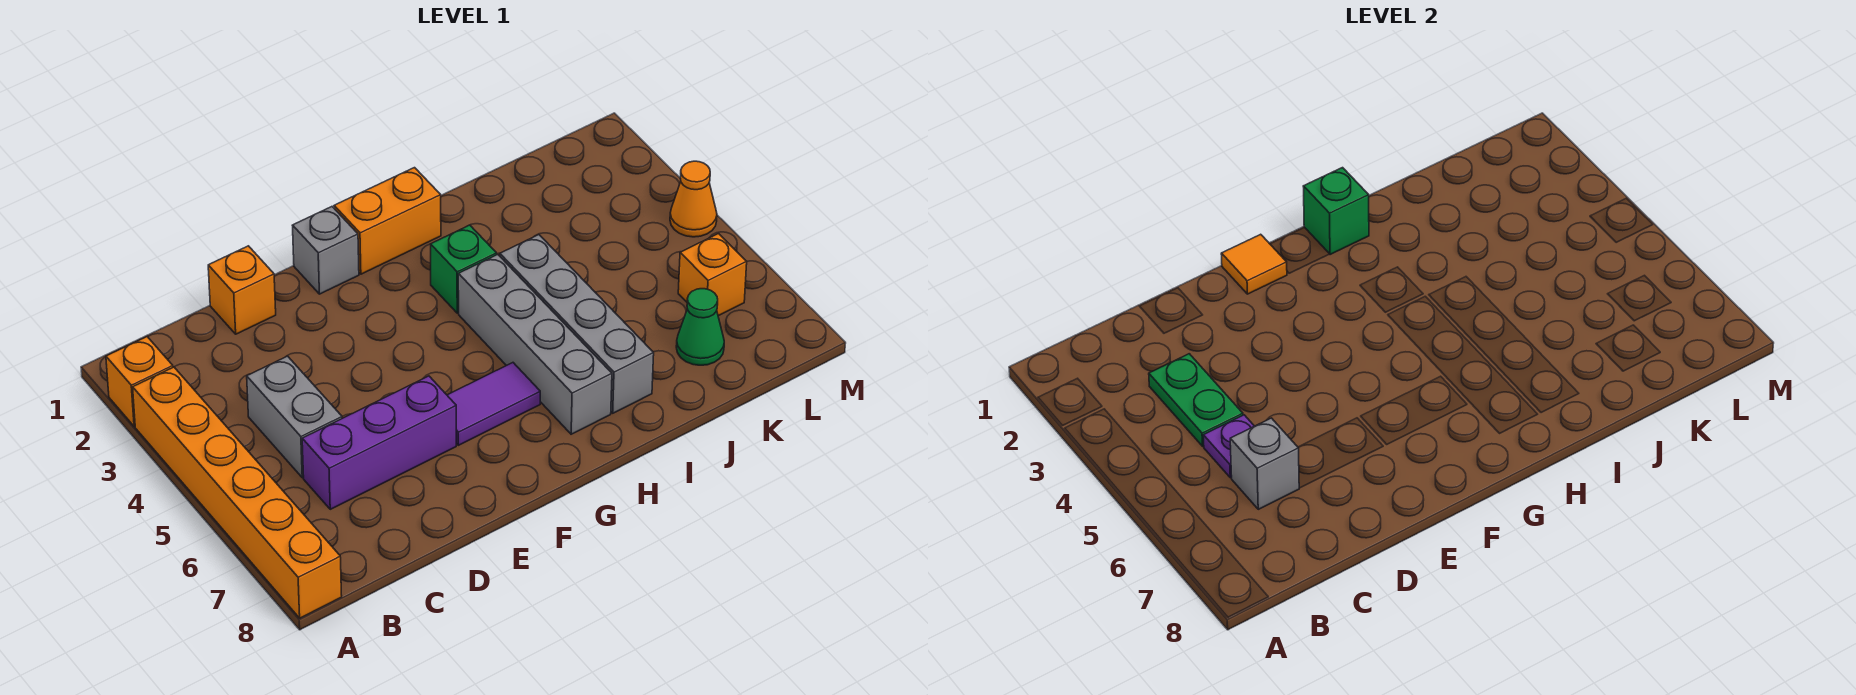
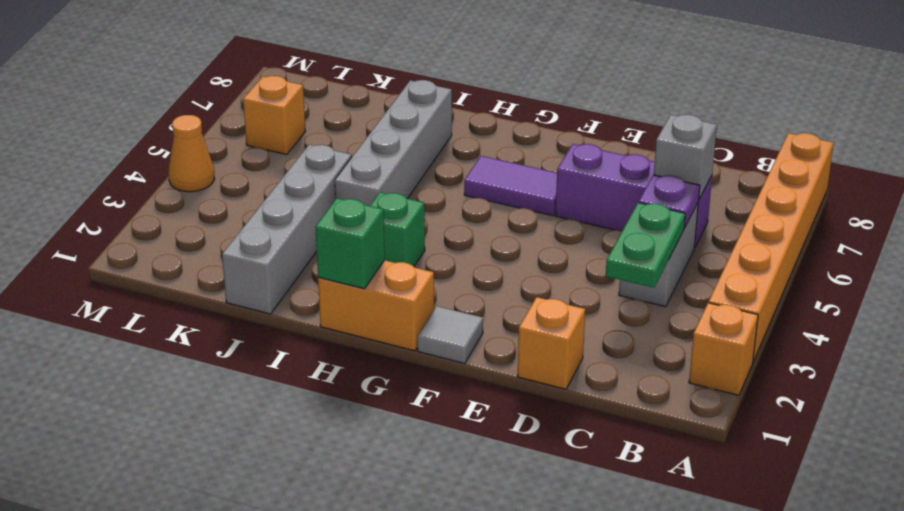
grey 1x1 brick [292,207,359,294] -> grey 1x1 tile [417,306,483,363]
orange 1x1 tile [1221,234,1287,294] -> none
grey 1x4 brick [458,255,612,434] -> grey 1x4 brick moved to [222,145,352,314]
green 1x1 cone [676,289,724,365] -> none

